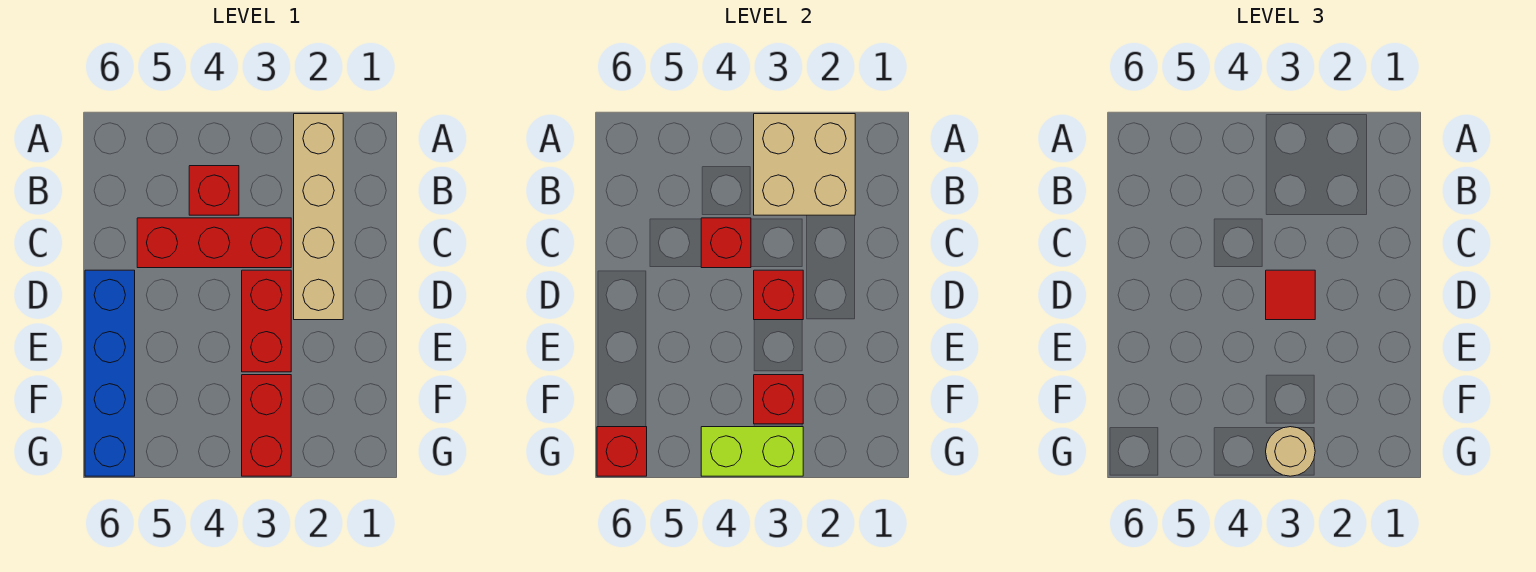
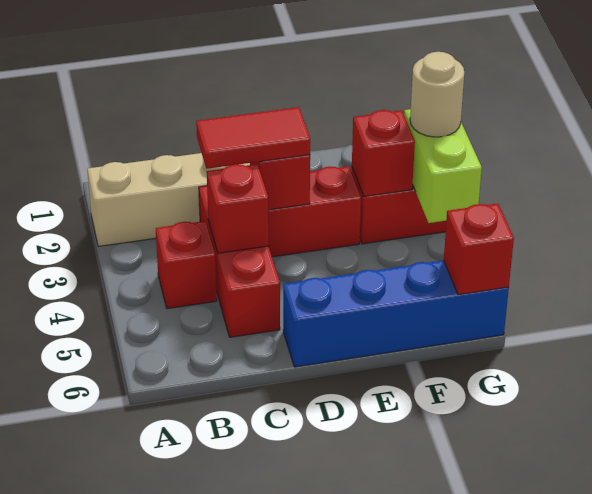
tan 2x2 brick [754,114,855,215] -> none
red 1x1 tile [1266,270,1315,320] -> red 1x2 tile [196,107,310,169]

